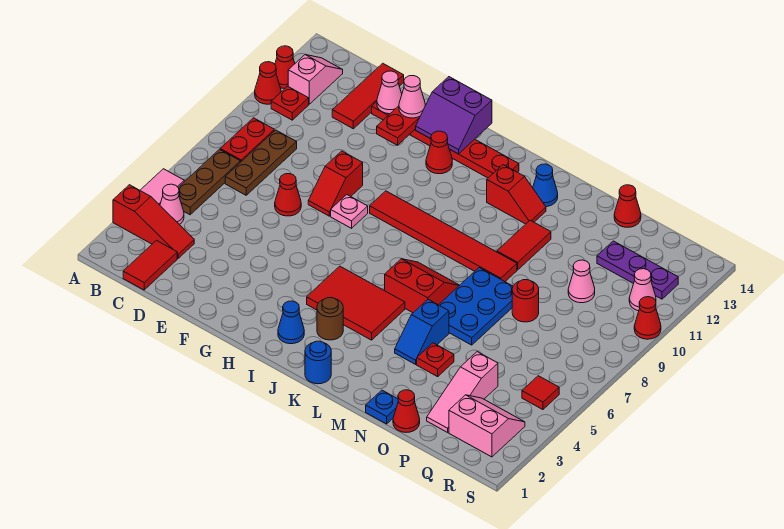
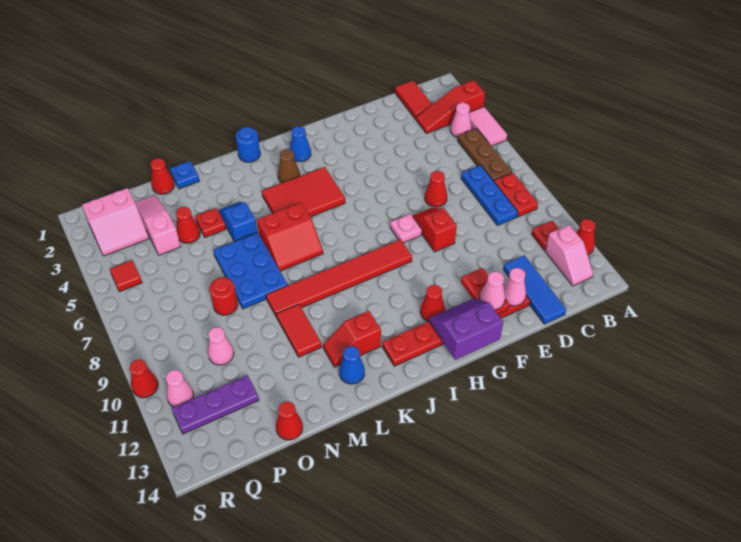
red 1x1 cone [255,62,281,104] -> red 1x1 cone moved to [176,207,200,243]
brown 1x3 plate [225,130,297,195] -> blue 1x3 plate [461,165,518,226]
red 1x3 tile [332,63,404,129] -> blue 1x3 tile [503,255,566,324]
brown 1x1 round brick [317,298,343,340] -> brown 1x1 cone [278,149,300,183]

